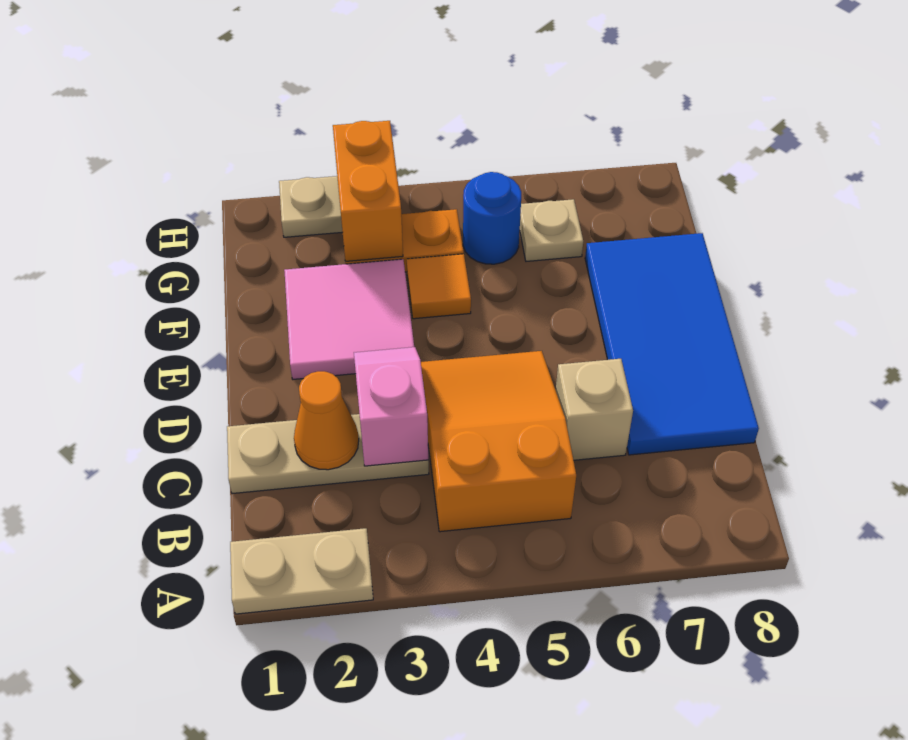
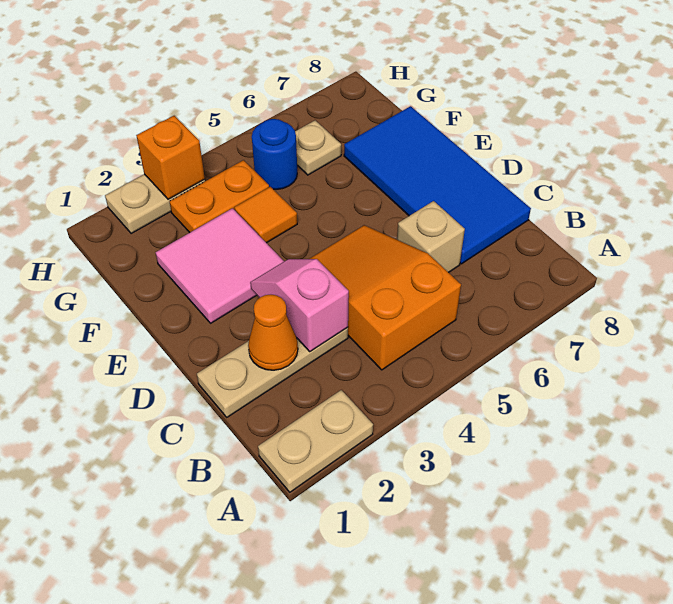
orange 1x2 brick [333,121,403,261] -> orange 1x1 brick [136,116,205,199]

